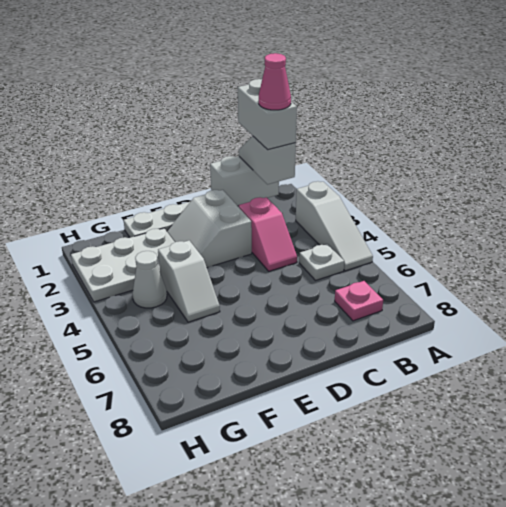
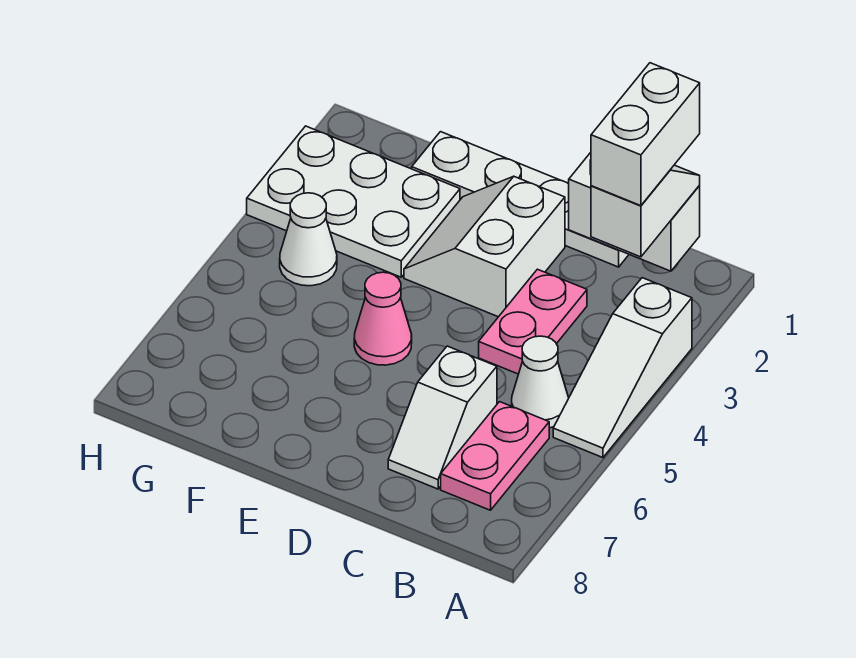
pink 1x1 cone [259,53,291,110] -> pink 1x1 cone moved to [354,272,412,365]
white 1x1 plate [299,244,344,280] -> white 1x1 cone [512,336,569,428]
pink 1x1 plate [335,281,383,321] -> pink 1x2 plate [441,402,549,510]
pink 1x2 slope [239,197,297,271] -> pink 1x2 plate [479,269,587,374]
white 1x2 slope [158,241,220,322] -> white 1x2 slope moved to [388,346,497,489]

